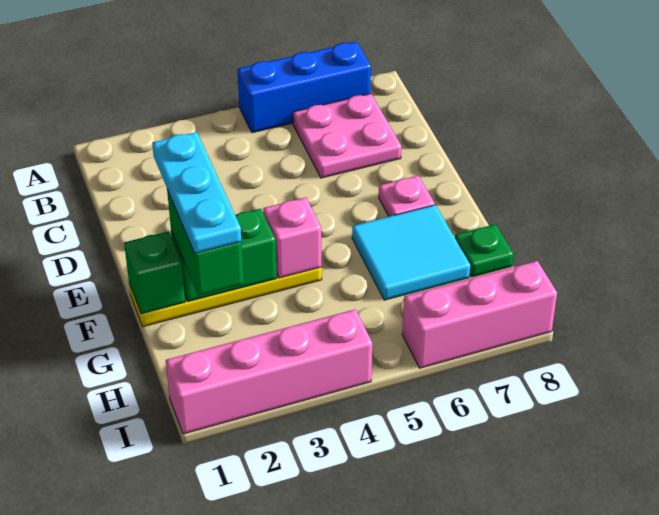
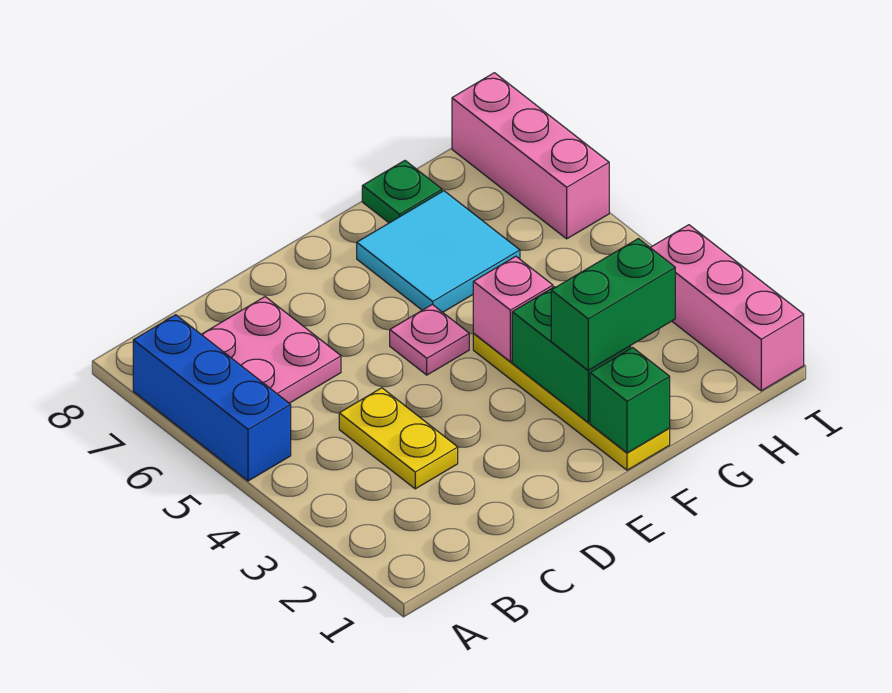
none -> yellow 1x2 plate [339,388,458,489]
cyan 1x3 plate [152,132,242,253] -> none
pink 1x1 plate [379,176,435,216] -> pink 1x1 plate moved to [390,304,469,375]
pink 1x4 brick [166,309,372,434] -> pink 1x3 brick [650,225,804,391]

